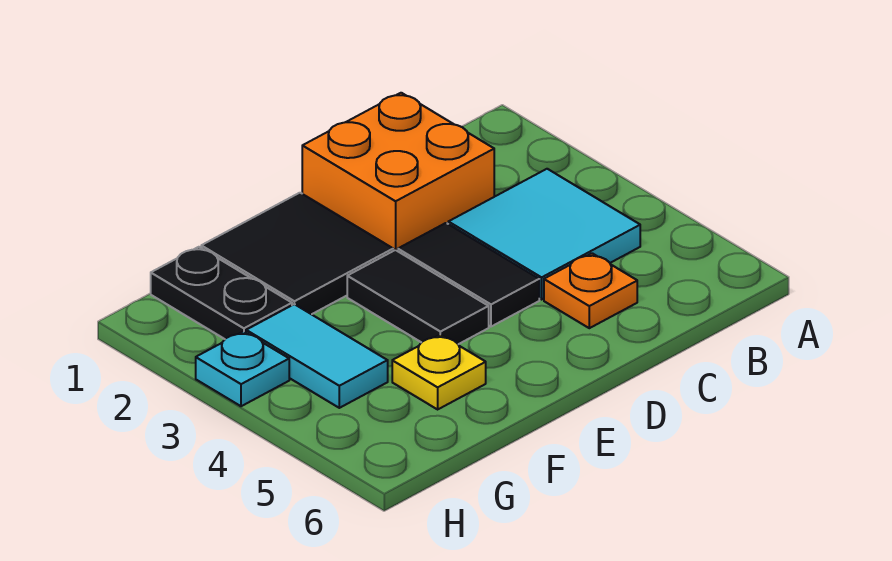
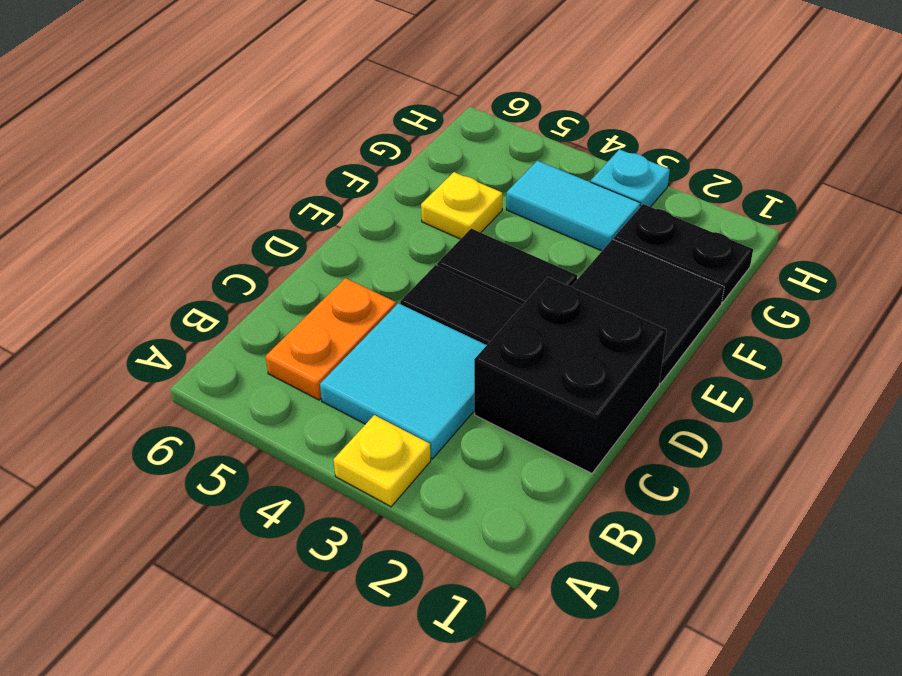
none -> yellow 1x1 plate [334,415,431,507]
orange 2x2 brick [302,93,494,251] -> black 2x2 brick [474,277,667,473]
orange 1x1 plate [544,253,637,328] -> orange 1x2 plate [266,278,396,400]

